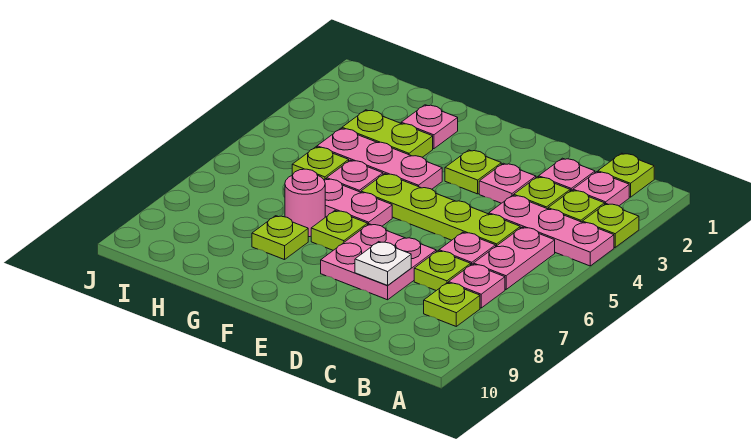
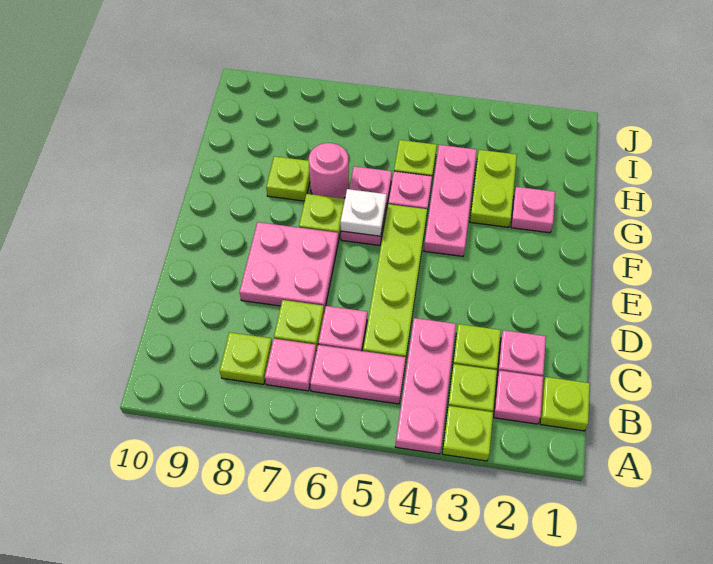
pink 1x1 plate [479,163,536,203] -> none
white 1x1 plate [355,242,411,285] -> white 1x1 plate moved to [340,189,387,236]
lime 1x1 plate [445,150,501,194] -> none

